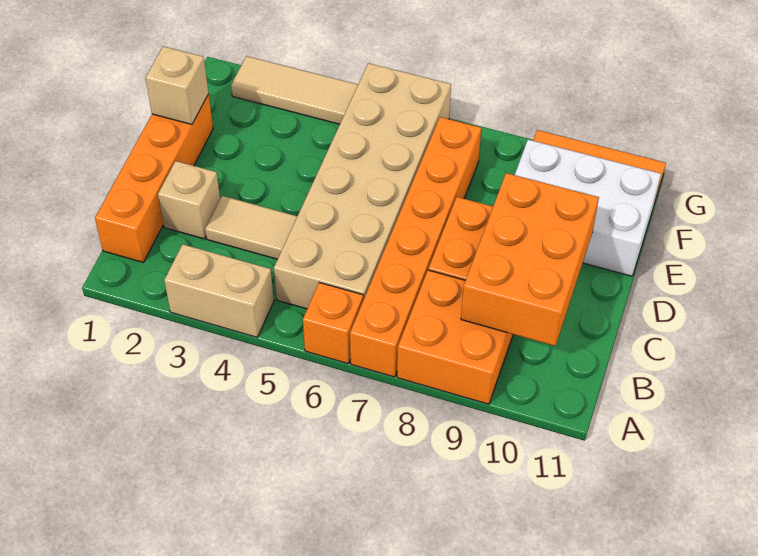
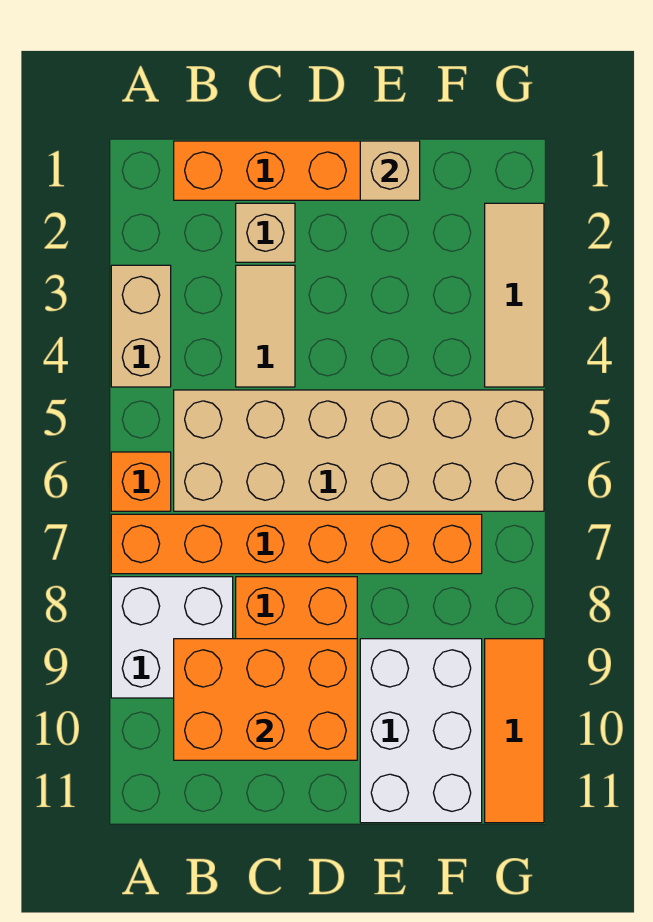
orange 2x2 brick [397,270,513,404] -> white 2x2 brick [111,577,233,698]

